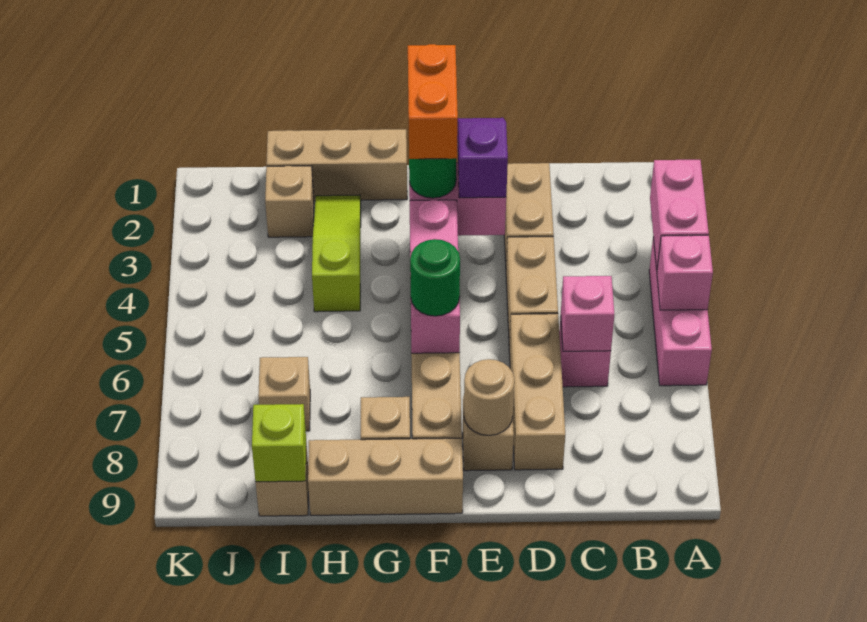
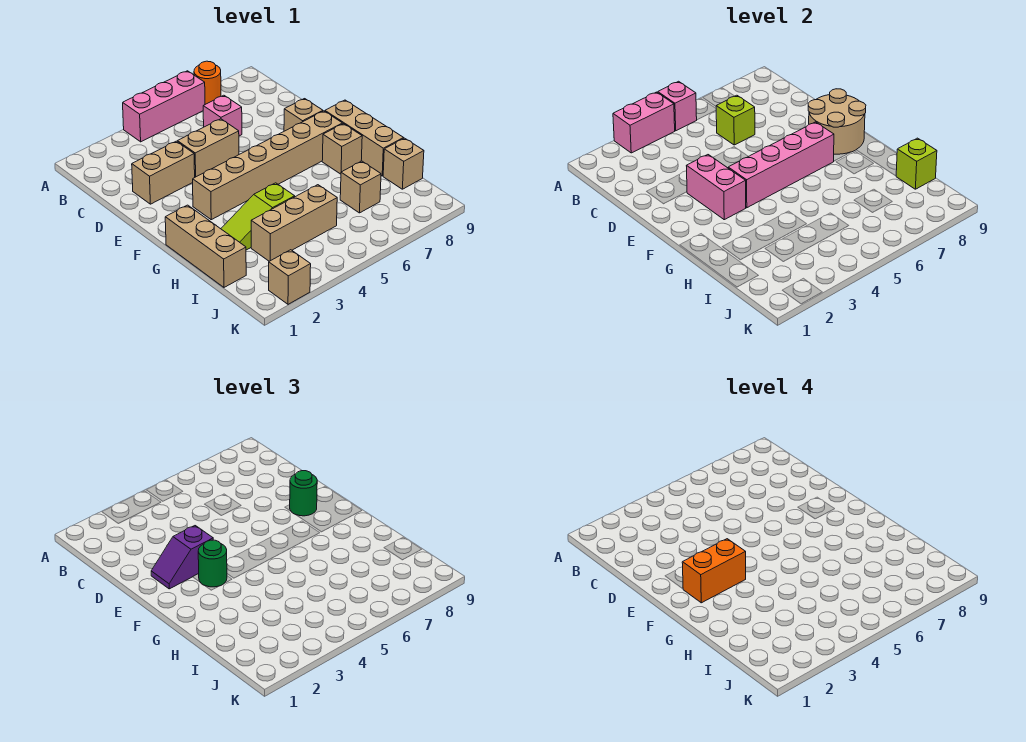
none -> orange 1x1 round brick [194,61,221,104]
pink 1x1 brick [561,276,614,351] -> lime 1x1 brick [716,95,755,145]
tan 1x3 brick [509,314,565,470] -> tan 1x3 brick moved to [251,185,337,261]
tan 1x1 round brick [464,359,514,435] -> tan 2x2 round brick [808,89,866,154]
pink 1x3 brick [410,200,460,353] -> pink 1x4 brick [728,122,834,208]
green 1x1 round brick [410,239,460,316] -> green 1x1 round brick moved to [290,471,317,516]
tan 1x1 brick [265,166,314,237] -> tan 1x1 brick moved to [269,250,311,304]

